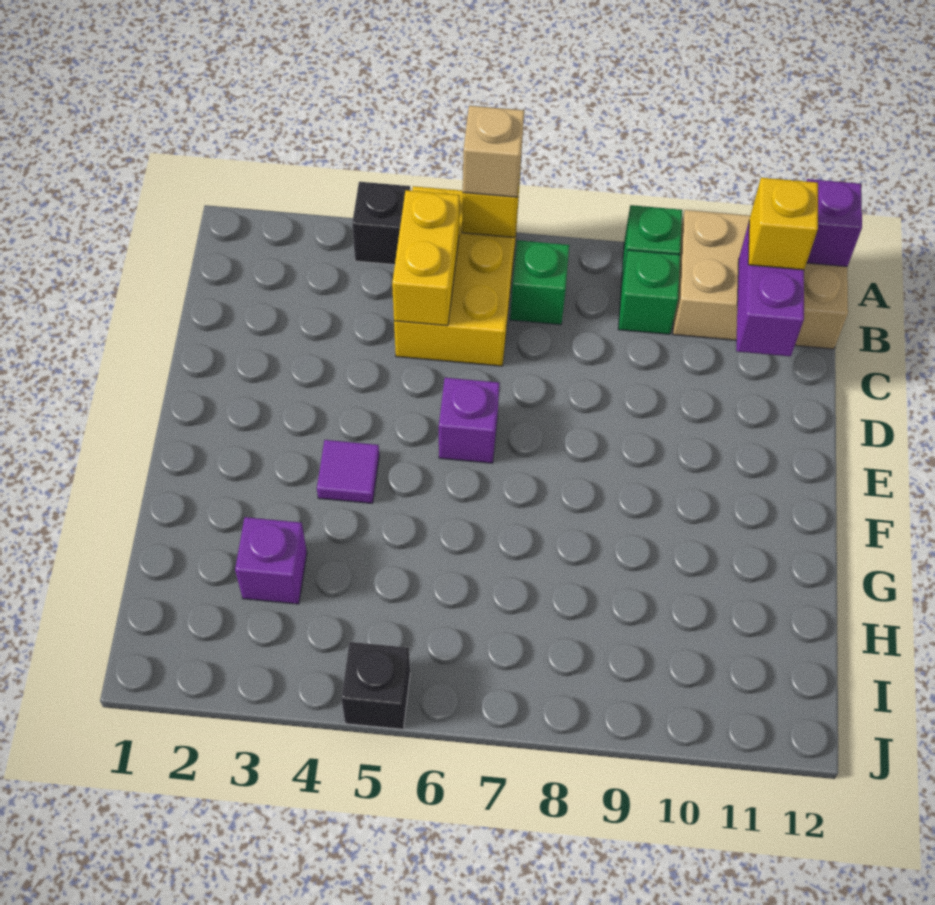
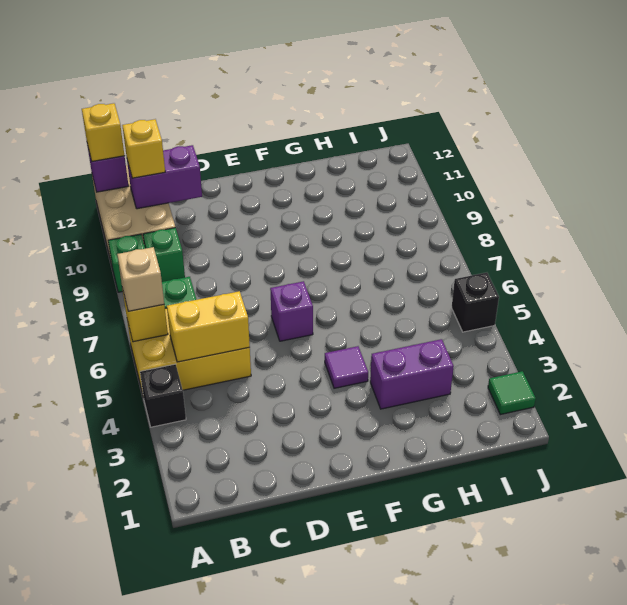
none -> yellow 1x1 brick [82,103,125,162]
purple 1x1 brick [235,517,307,604] -> purple 1x2 brick [370,339,454,409]
none -> green 1x1 tile [488,371,536,415]

